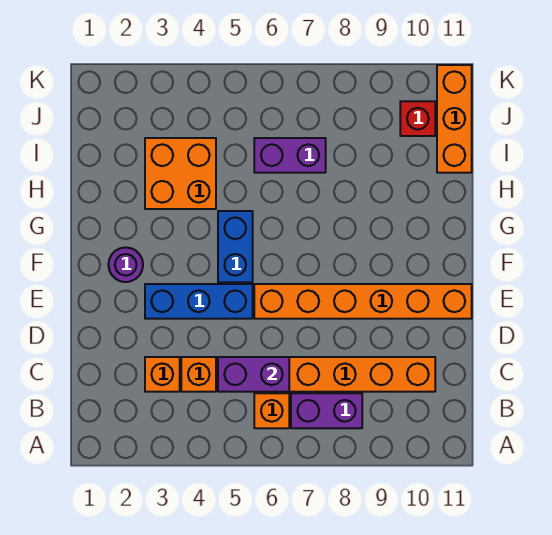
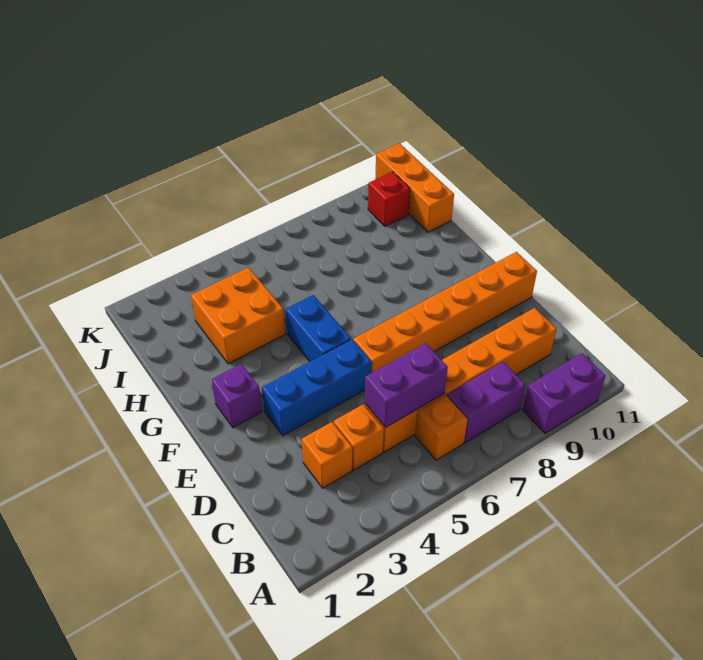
purple 1x1 round brick [108,247,143,282] -> purple 1x1 brick [211,364,262,428]
purple 1x2 brick [254,138,326,173] -> purple 1x2 brick moved to [523,353,606,433]

